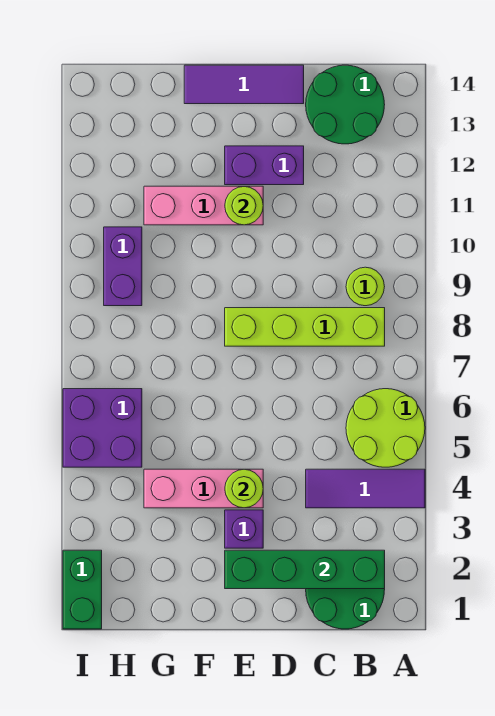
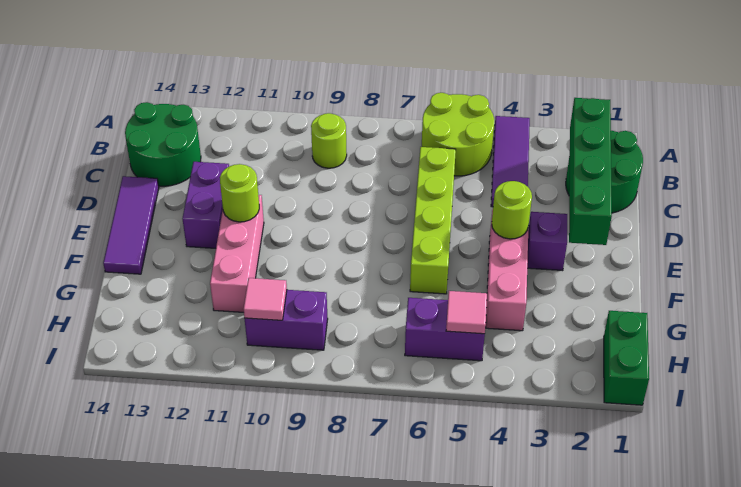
lime 1x4 brick [225,308,385,346] -> lime 1x4 brick moved to [410,147,456,294]
purple 2x2 brick [63,389,142,467] -> purple 1x2 brick [405,298,485,361]
none -> pink 1x1 tile [446,291,487,334]
none -> pink 1x1 tile [244,278,287,320]
green 1x2 brick [63,550,102,629] -> green 1x2 brick turned to [604,311,649,405]

